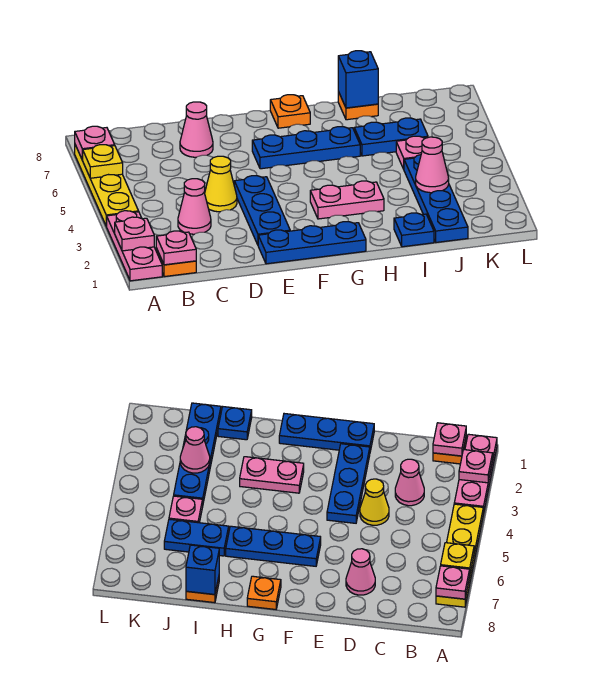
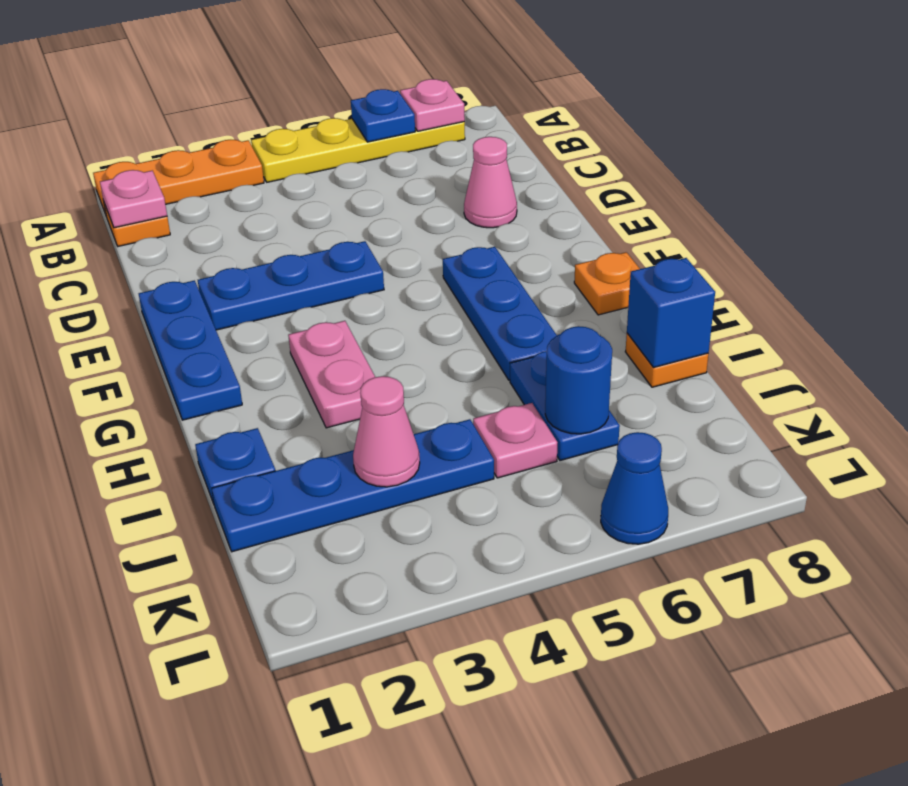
pink 1x3 plate [107,211,162,281] -> orange 1x3 plate [93,140,264,217]
pink 1x1 plate [115,217,154,251] -> none
yellow 1x1 plate [83,145,123,178] -> blue 1x1 plate [351,89,415,142]
pink 1x1 cone [178,179,211,234] -> none
yellow 1x1 cone [205,156,237,212] -> none
none -> blue 1x1 round brick [545,326,612,434]
none -> blue 1x1 cone [601,432,668,544]

